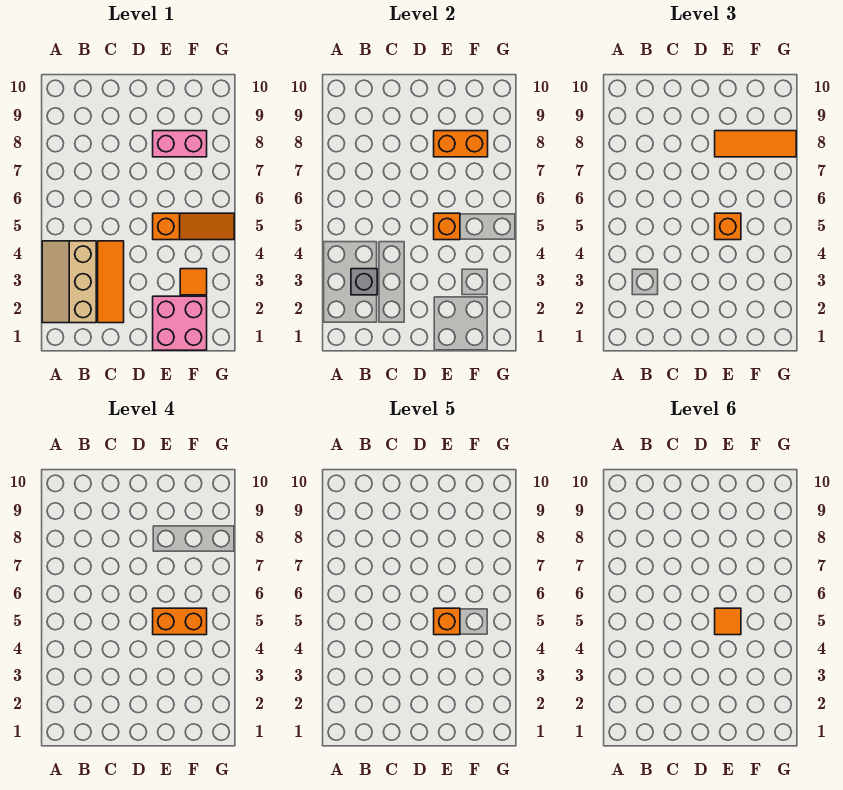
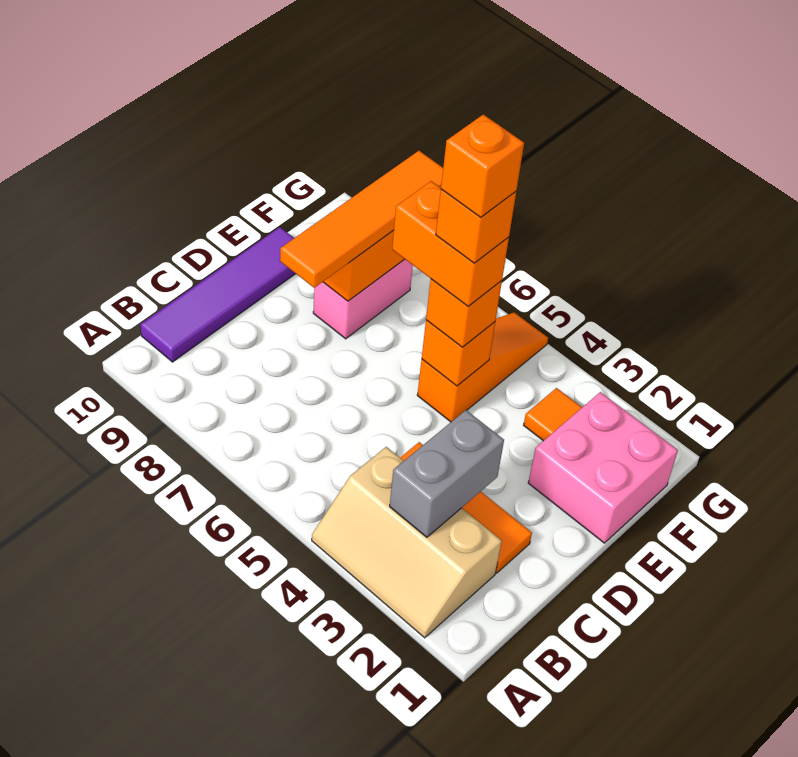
grey 1x1 brick [351,269,377,295] -> grey 1x2 brick [390,410,504,537]
none -> purple 1x4 tile [140,227,296,362]
orange 1x2 brick [153,608,207,635] -> orange 1x2 brick turned to [392,181,509,306]
orange 1x1 tile [715,608,741,635] -> orange 1x1 brick [441,114,524,217]
orange 1x3 tile [715,131,796,157] -> orange 1x4 tile [280,151,443,288]

